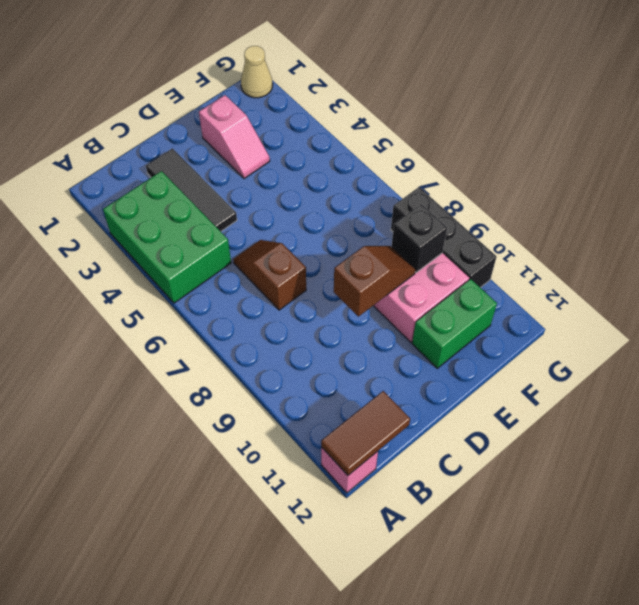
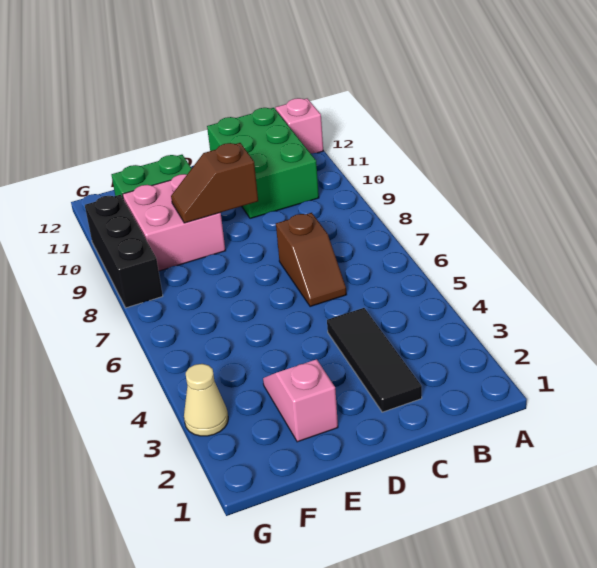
green 2x3 brick [103,171,231,303] -> green 2x3 brick moved to [207,108,319,218]
brown 1x2 tile [321,391,410,475] -> none
black 1x1 brick [392,204,447,273] -> none
tan 1x1 cone [241,46,273,98] -> tan 1x1 cone moved to [184,364,228,436]

